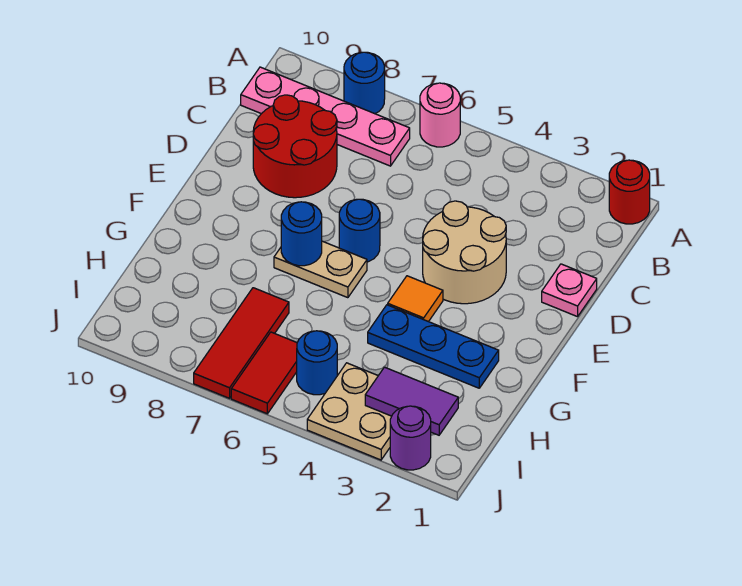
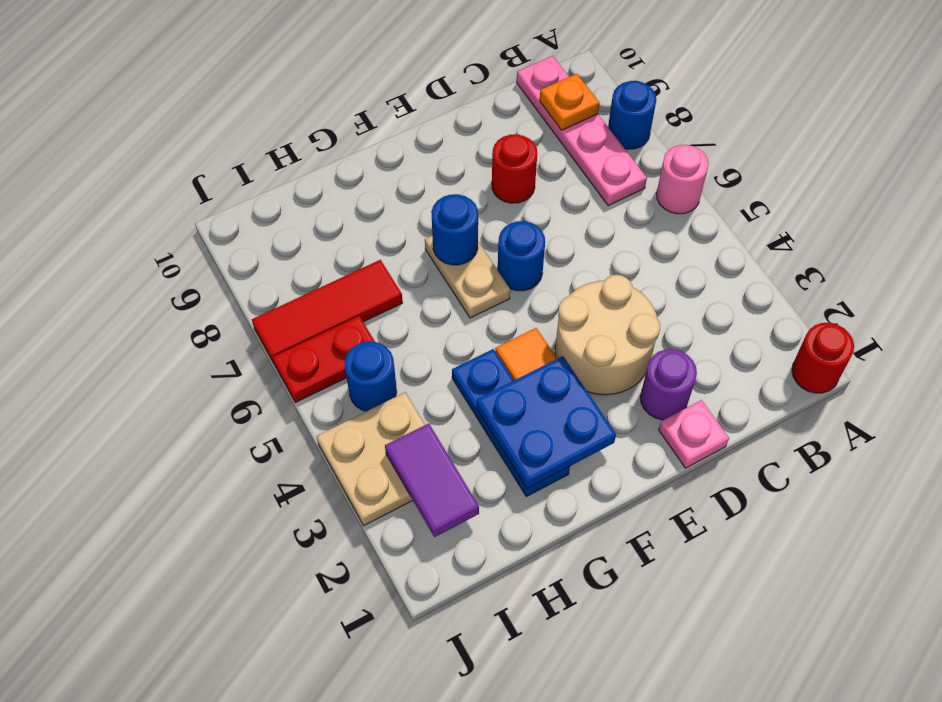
none -> orange 1x1 plate [540,74,599,130]
red 2x2 round brick [253,95,337,198] -> red 1x1 round brick [492,134,537,203]
none -> blue 2x2 plate [477,356,616,489]
red 1x2 tile [231,332,297,414] -> red 1x2 plate [273,316,375,403]
purple 1x1 round brick [390,406,431,470] -> purple 1x1 round brick moved to [640,349,697,420]

